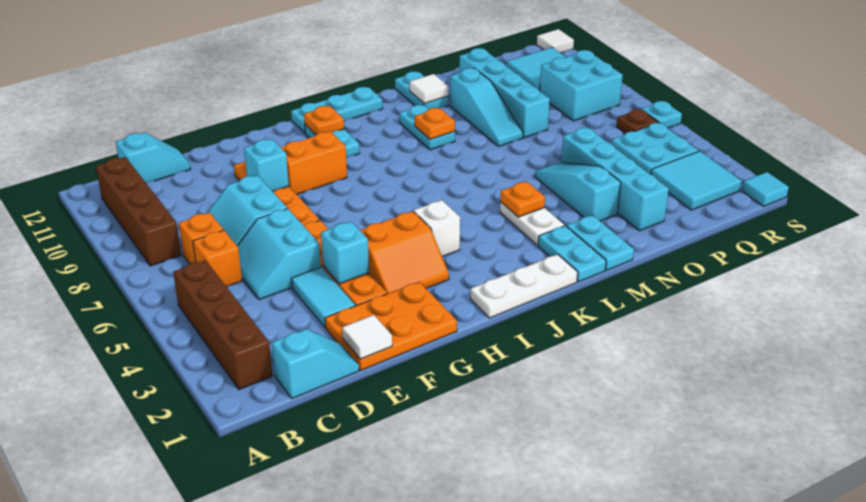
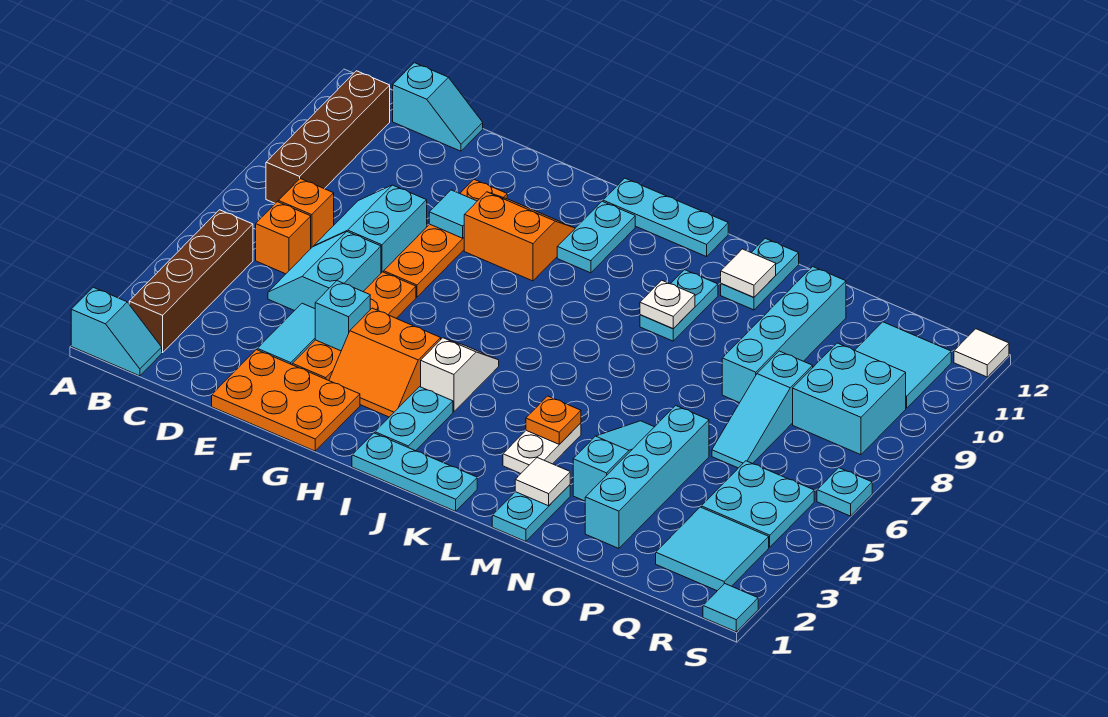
cyan 1x2 slope [272,329,359,398] -> cyan 1x2 slope moved to [71,287,162,376]
white 1x1 tile [342,315,392,359] -> white 1x1 tile moved to [515,458,570,506]
cyan 1x1 brick [244,139,289,191] -> cyan 1x1 tile [429,190,477,238]
white 1x3 plate [470,254,578,318] -> cyan 1x3 plate [352,433,477,511]
orange 1x1 plate [304,106,344,135] -> none
cyan 1x2 plate [538,226,606,282] -> cyan 1x2 plate moved to [375,387,453,451]
orange 1x1 plate [415,108,455,139] -> white 1x1 plate [640,280,695,329]
cyan 1x3 slope [450,68,523,146] -> cyan 1x3 slope moved to [712,351,813,468]
brown 1x1 plate [616,109,658,134] -> none

